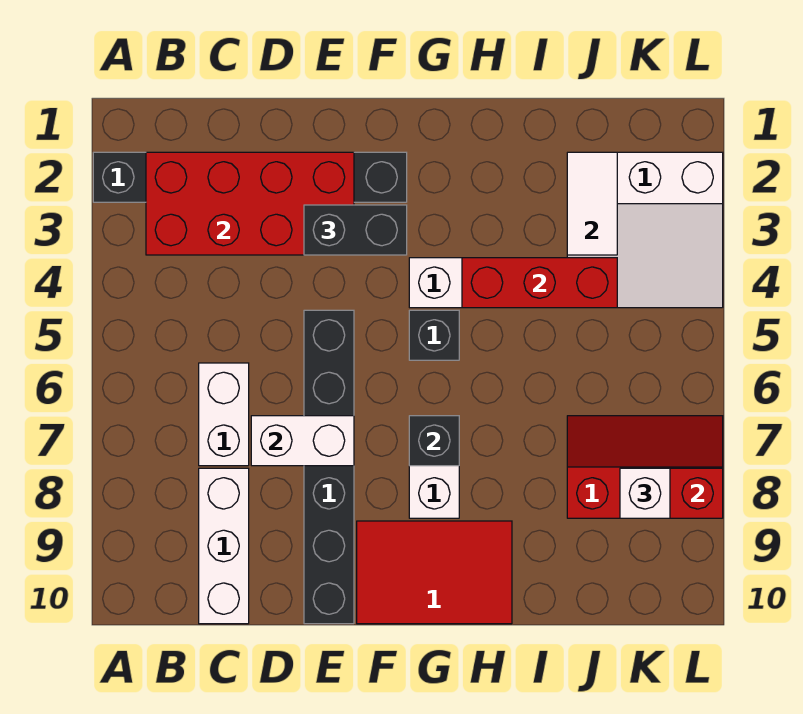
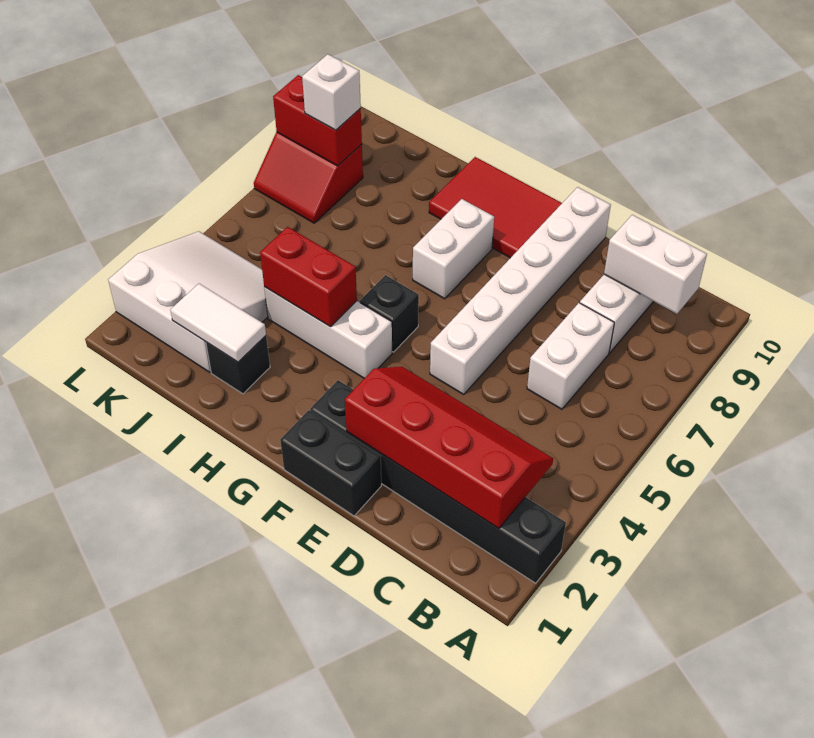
red 2x4 brick [146,152,354,255] -> red 2x4 slope [345,367,553,528]
white 1x2 brick [251,416,354,466] -> white 1x2 brick moved to [604,215,707,314]
black 1x2 brick [304,205,407,255] -> black 1x2 brick moved to [280,410,381,516]
black 1x6 brick [304,310,354,624] -> white 1x6 brick [430,187,611,394]
black 1x1 brick [409,416,459,466] -> black 1x1 brick moved to [206,336,270,394]
red 1x3 brick [462,258,617,308] -> red 1x2 brick [260,227,357,327]
white 1x2 tile [567,152,617,255] -> white 1x2 tile turned to [170,284,266,362]
red 2x3 slope [567,416,723,518] -> red 2x2 slope [254,132,363,223]

